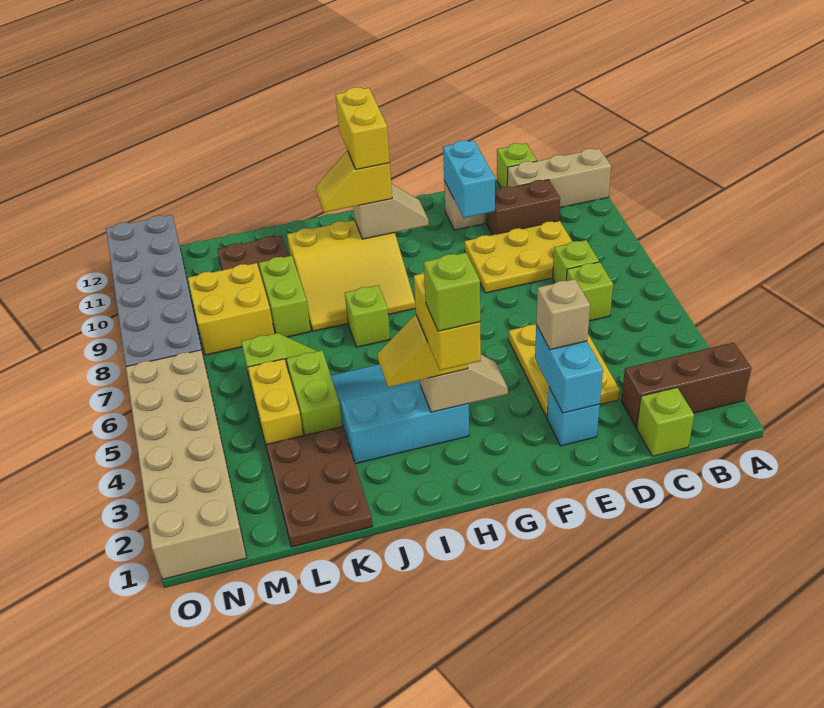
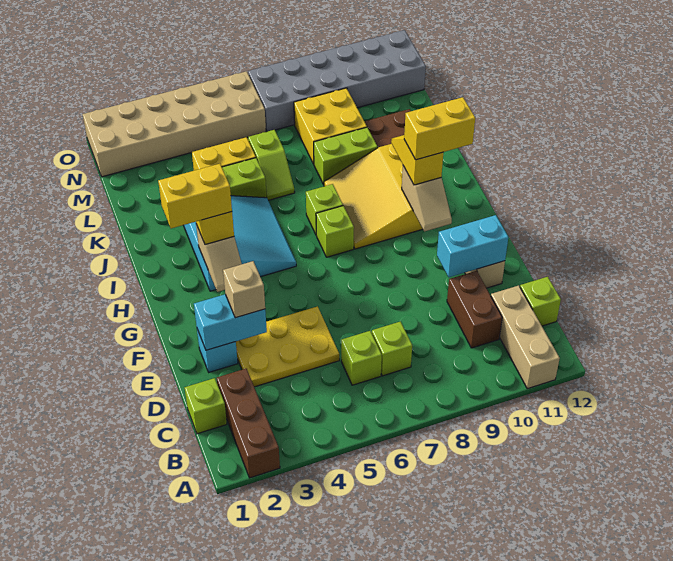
yellow 2x3 plate [465,221,572,293] -> none
lime 1x1 brick [424,253,480,331] -> lime 1x1 brick moved to [316,206,354,257]
brown 2x3 plate [266,426,373,547] -> none

